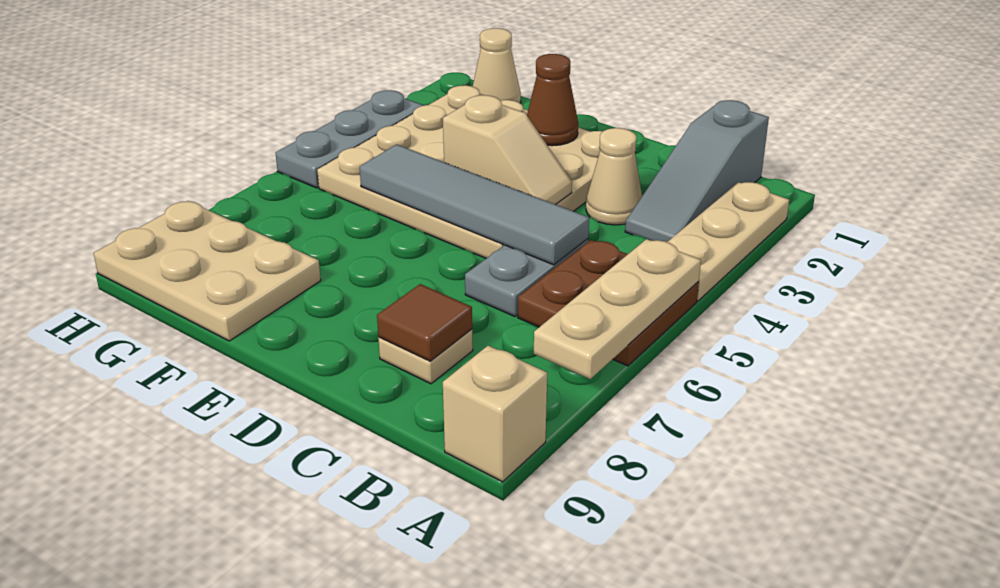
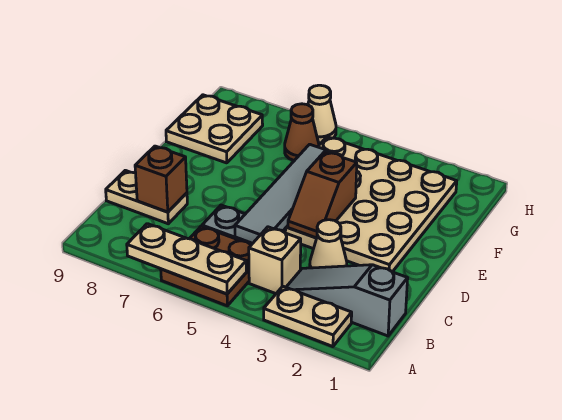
tan 1x3 plate [668,182,789,301] -> tan 1x2 plate [264,286,352,347]
tan 1x1 brick [443,346,547,482] -> tan 1x1 brick moved to [249,227,301,294]
tan 1x1 plate [379,329,473,384] -> tan 1x2 plate [106,170,187,224]
brown 1x1 tile [377,284,472,361] -> brown 1x1 brick [135,146,187,212]
tan 1x2 slope [443,95,572,205] -> brown 1x2 slope [288,152,357,238]
brown 1x1 cone [527,54,578,146] -> brown 1x1 cone moved to [285,104,319,161]
tan 2x3 plate [94,201,321,341] -> tan 2x2 plate [166,95,263,163]
tan 1x1 cone [473,28,521,103] -> tan 1x1 cone moved to [308,85,336,143]
grey 1x3 plate [276,90,424,188] -> none

